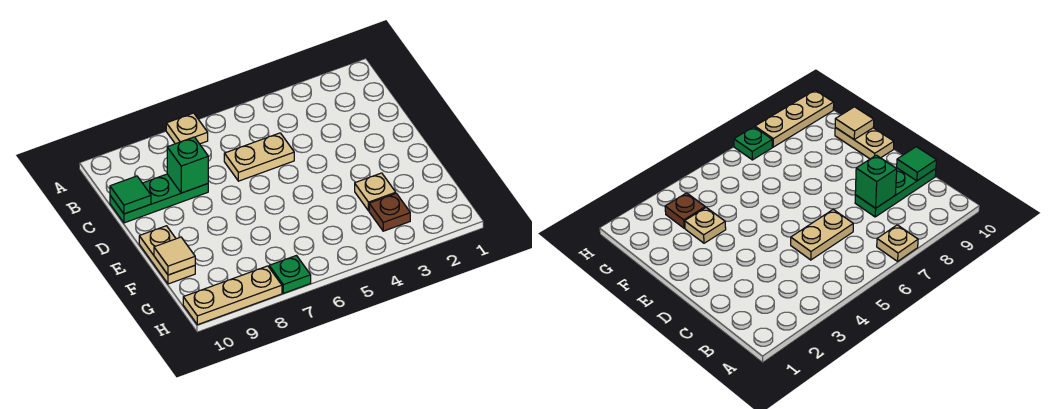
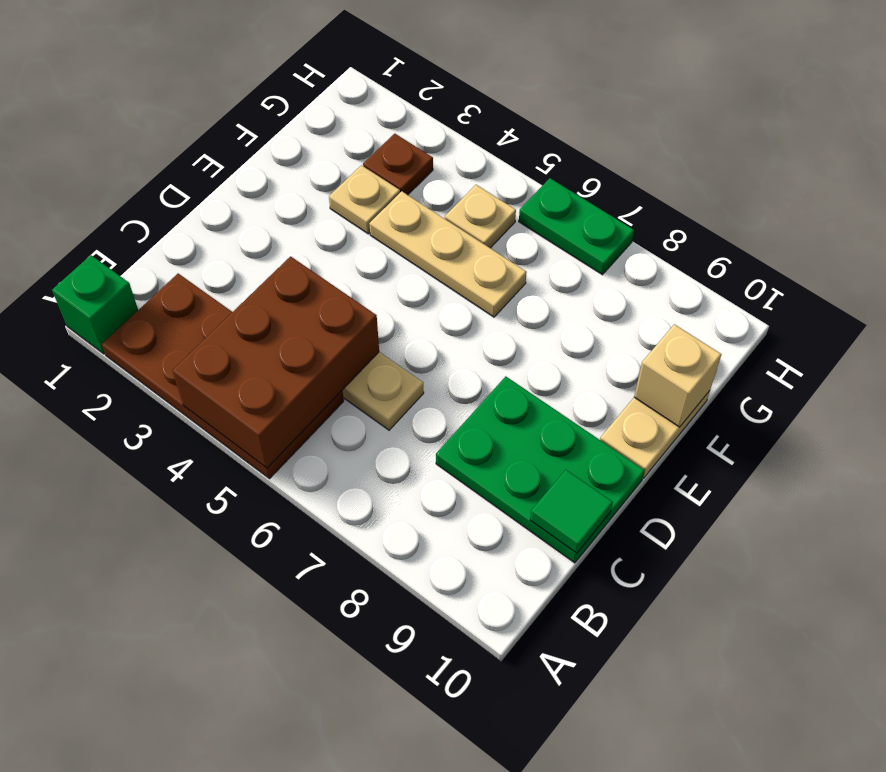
none -> brown 2x4 plate [102,274,344,478]
none -> brown 2x3 brick [172,256,379,468]
tan 1x1 plate [166,113,208,144] -> tan 1x1 plate moved to [445,185,516,248]
green 1x3 plate [110,174,208,223] -> green 2x3 plate [436,376,645,563]
green 1x1 brick [167,137,208,193] -> green 1x1 brick moved to [52,255,138,354]
tan 1x1 tile [154,237,195,275] -> tan 1x1 brick [634,324,721,427]
green 1x1 plate [269,256,311,293] -> green 1x2 plate [519,178,634,275]
tan 1x3 plate [183,266,282,325] -> tan 1x3 plate moved to [369,191,527,317]

